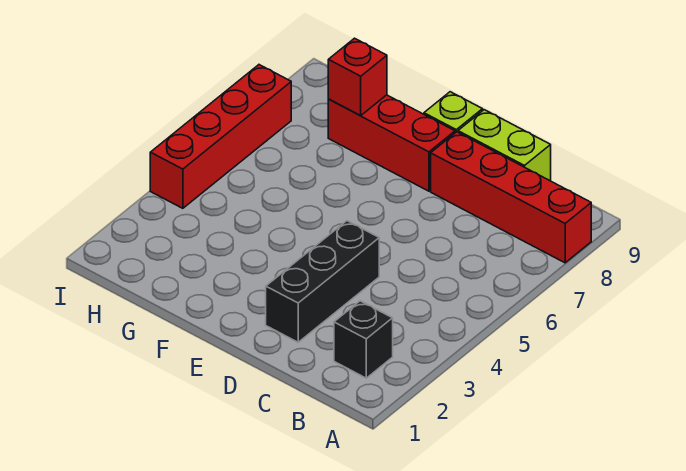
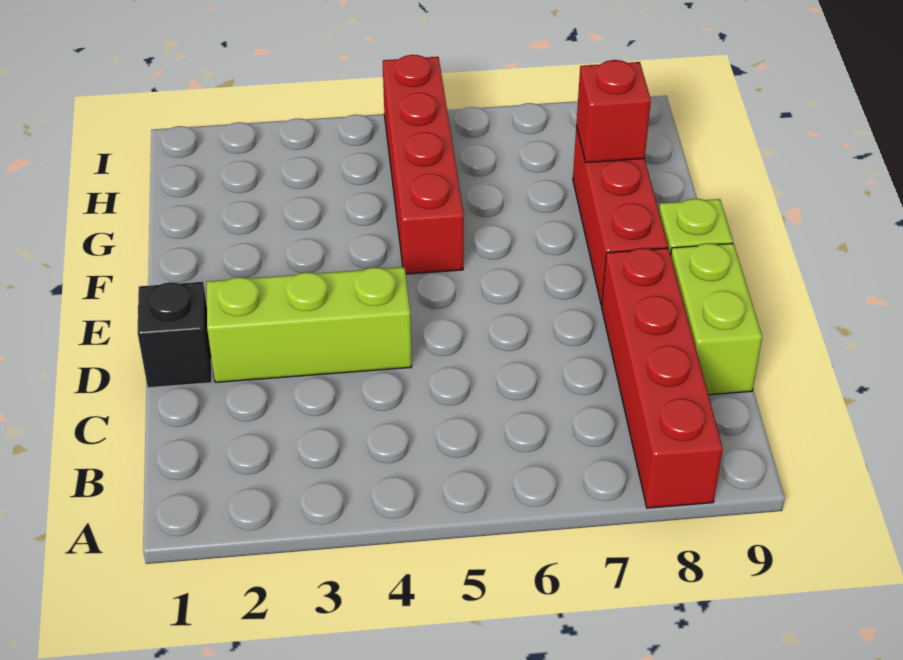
black 1x1 brick [334,301,393,378] -> black 1x1 brick moved to [137,282,212,388]
black 1x3 brick [266,221,379,342] -> lime 1x3 brick [207,267,412,382]
red 1x4 brick [150,65,291,208] -> red 1x4 brick turned to [383,55,464,274]

